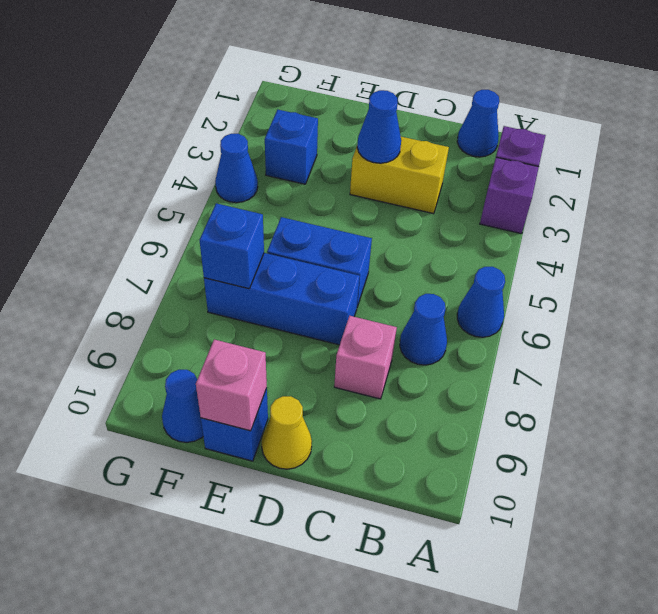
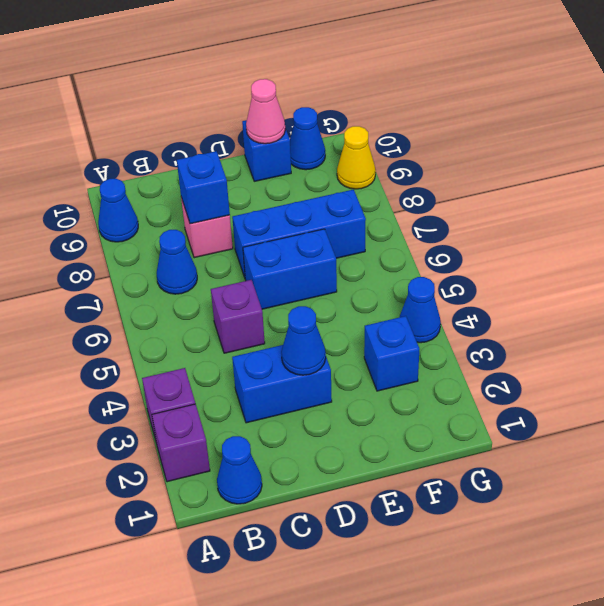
blue 1x1 cone [457,267,505,337] -> blue 1x1 cone moved to [98,179,138,242]
yellow 1x2 brick [350,137,449,214] -> blue 1x2 brick [232,345,332,423]
none -> purple 1x1 brick [211,280,265,353]
yellow 1x1 cone [262,396,312,469] -> yellow 1x1 cone moved to [337,126,376,189]
pink 1x1 brick [196,339,267,431] -> pink 1x1 cone [246,79,285,144]
blue 1x1 brick [200,203,264,289] -> blue 1x1 brick moved to [177,151,230,224]

